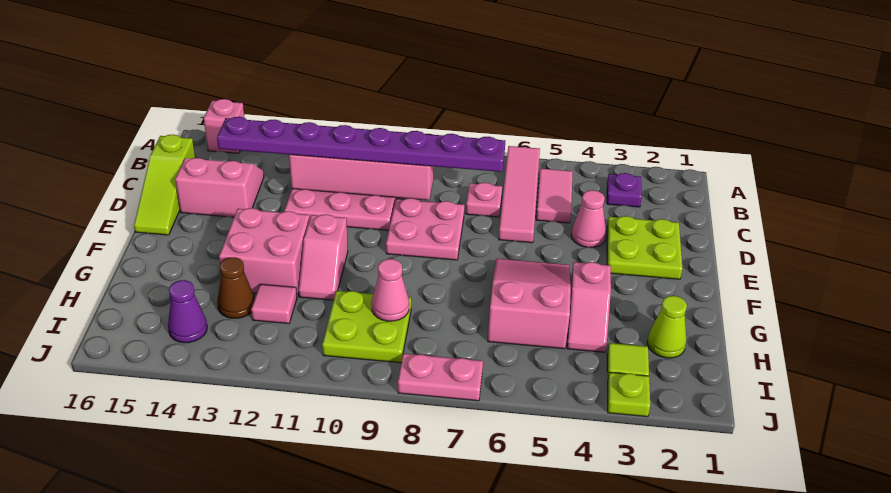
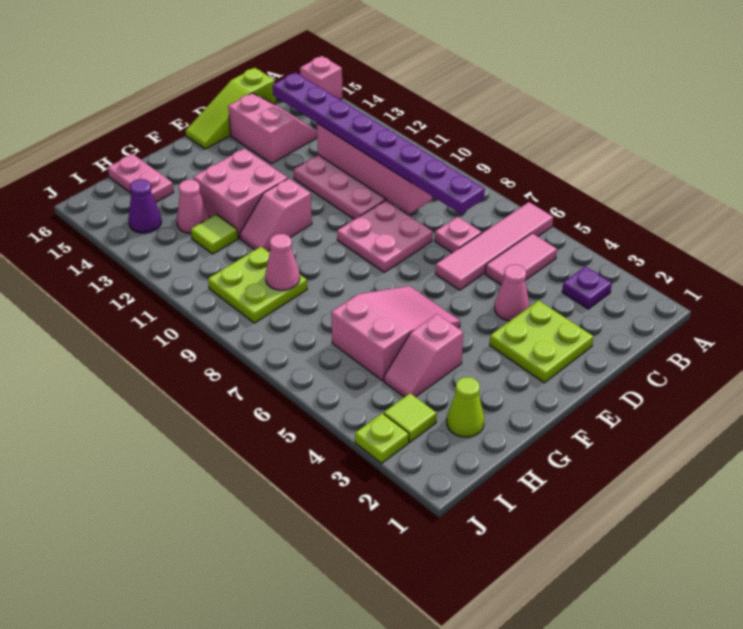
pink 1x1 tile [251,284,297,324] -> lime 1x1 tile [191,214,238,254]
brown 1x1 cone [217,257,255,318] -> pink 1x1 cone [176,180,209,234]
pink 1x2 plate [398,353,483,401] -> pink 1x2 plate moved to [108,154,174,202]

